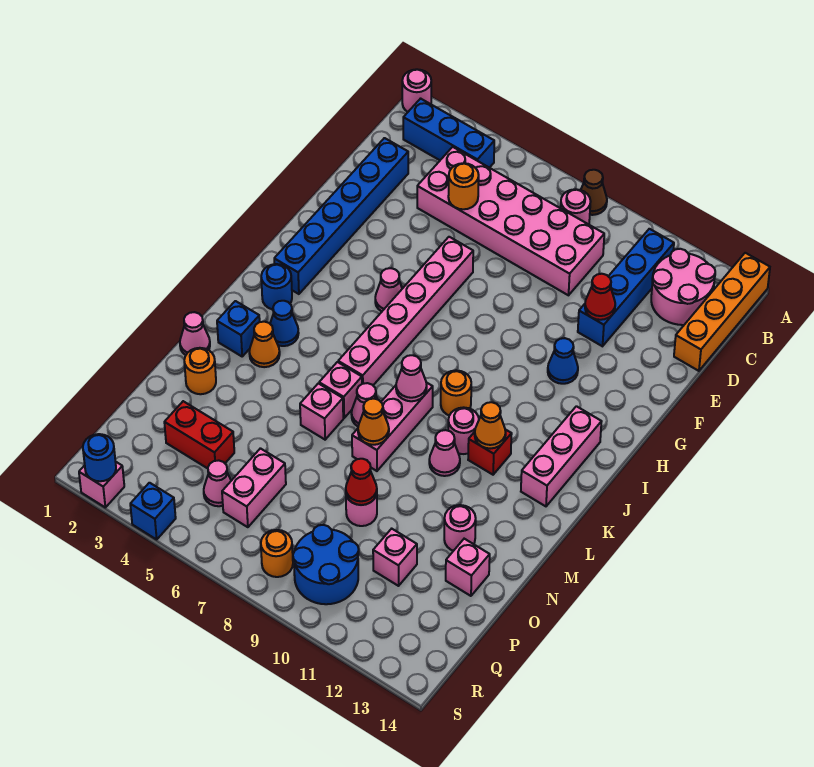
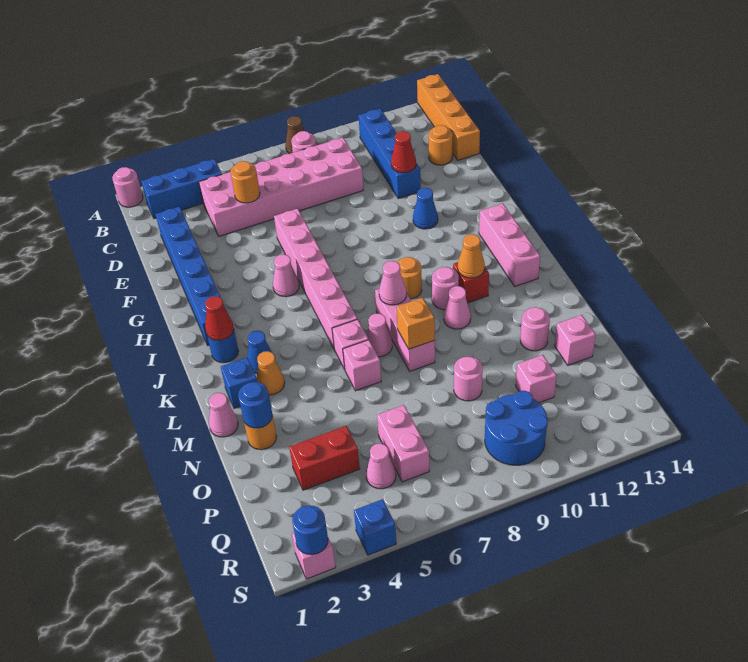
pink 2x2 round brick [651,249,715,325] -> none
orange 1x1 cone [358,399,389,445] -> orange 1x1 brick [396,298,435,349]
none -> blue 1x1 round brick [238,382,272,428]
red 1x1 cone [346,459,377,505] -> red 1x1 cone moved to [205,296,234,341]
orange 1x1 round brick [261,530,293,577] -> orange 1x1 round brick moved to [428,125,453,165]

